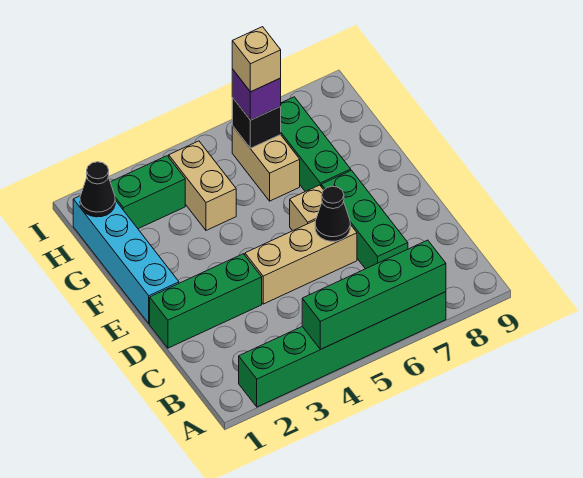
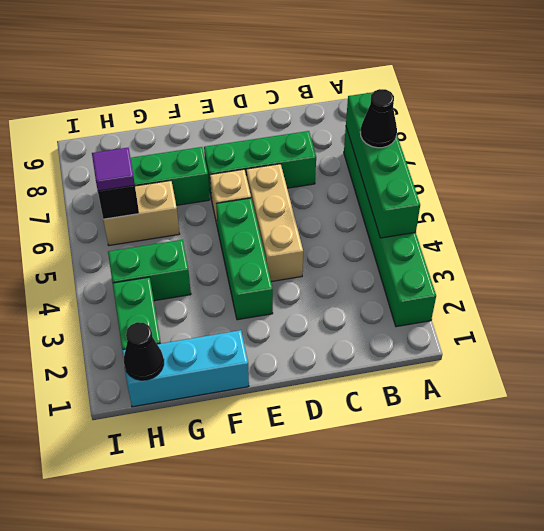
green 1x3 brick [150,254,262,348] -> green 1x3 brick moved to [216,198,273,320]
black 1x1 cone [315,186,350,241] -> black 1x1 cone moved to [360,89,397,148]
cyan 1x4 brick [73,196,179,324] -> cyan 1x3 brick [122,330,249,407]
tan 1x2 brick [169,141,236,230] -> green 1x2 brick [108,240,191,301]
purple 1x1 brick [232,69,281,120] -> purple 1x1 tile [92,148,135,191]
tan 1x1 brick [232,27,281,92] -> none

